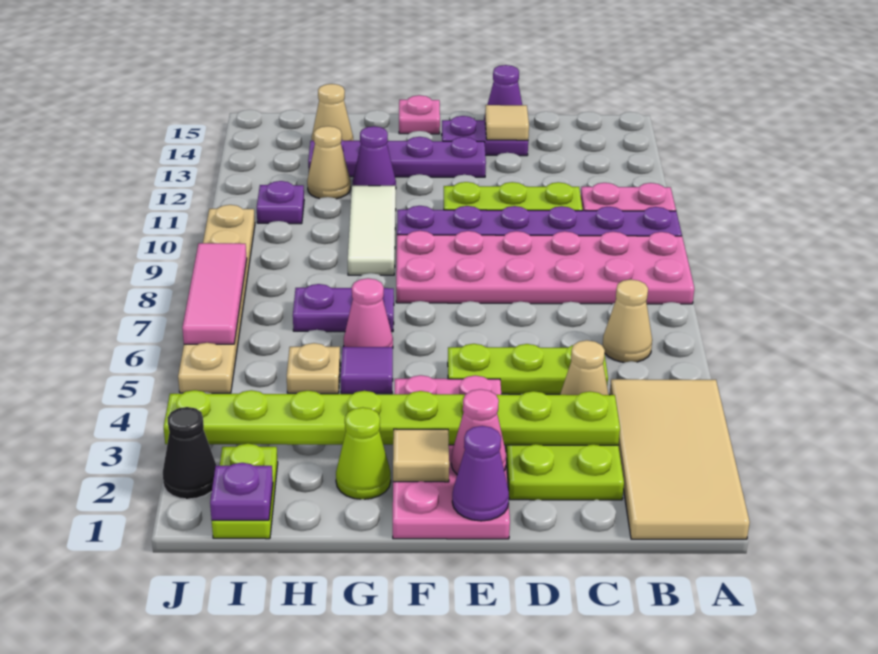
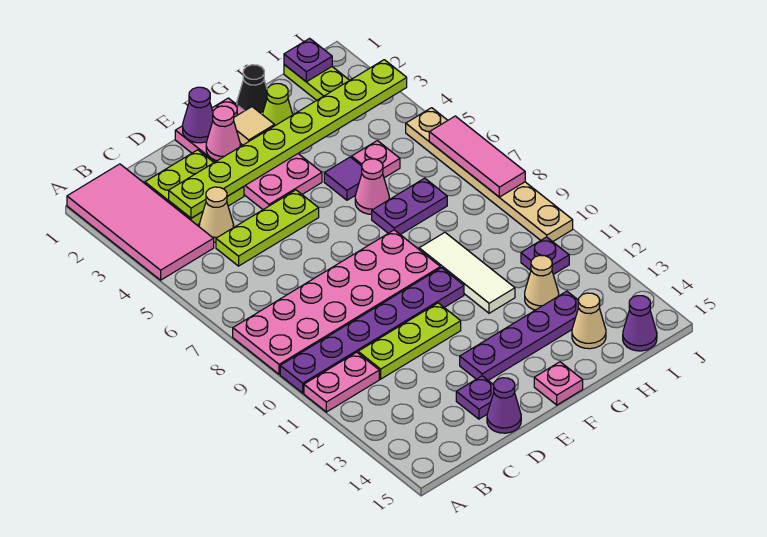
tan 2x4 tile [610,379,750,539] -> pink 2x4 tile [67,164,214,280]
tan 1x1 cone [603,279,652,362] -> none
purple 1x2 plate [442,116,528,156] -> purple 1x1 plate [456,376,494,419]
tan 1x1 tile [485,105,529,140] -> none
purple 1x1 cone [353,126,396,186] -> purple 1x1 cone moved to [623,296,657,351]
tan 1x1 plate [287,343,340,394] -> pink 1x1 plate [352,141,400,178]
black 1x1 cone [163,407,217,499] -> black 1x1 cone moved to [237,65,267,114]

